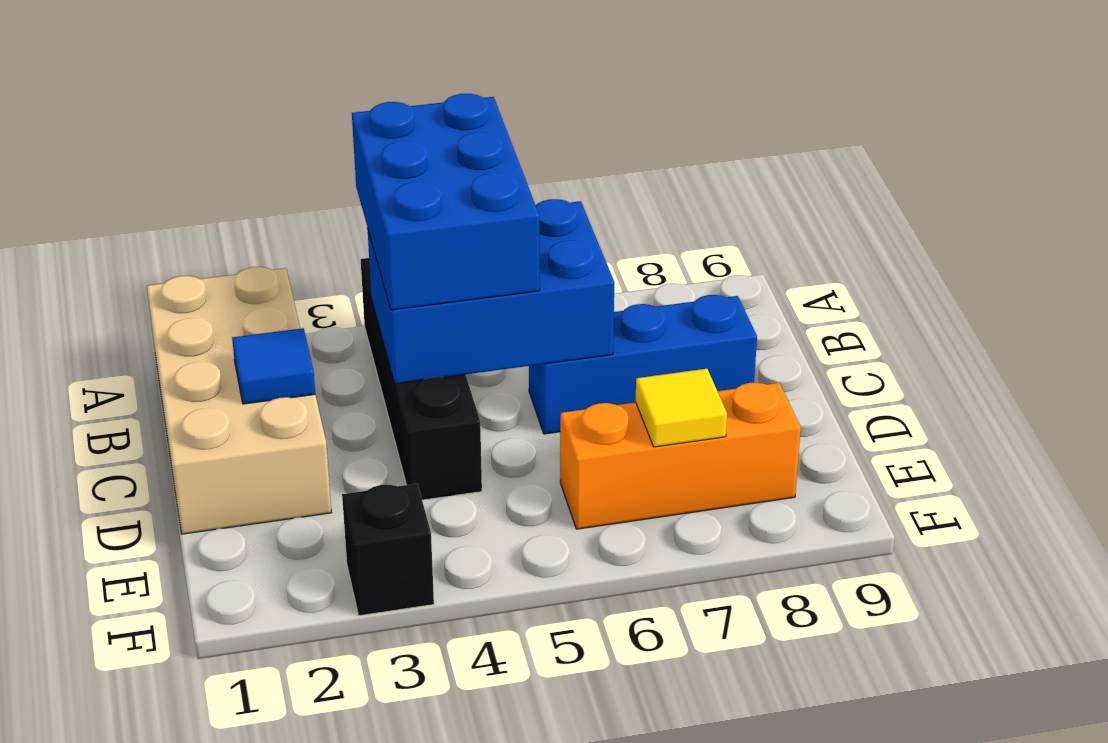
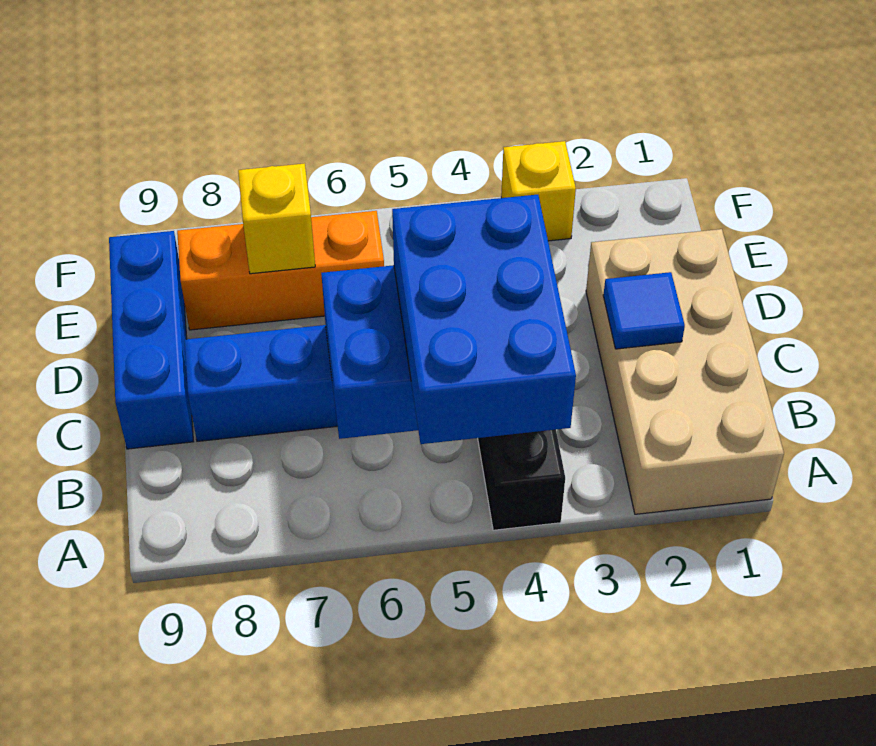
none -> blue 1x3 brick [109,231,193,449]
yellow 1x1 tile [636,369,727,447] -> yellow 1x1 brick [238,163,315,274]
black 1x1 brick [342,484,434,616] -> yellow 1x1 brick [501,141,576,241]

